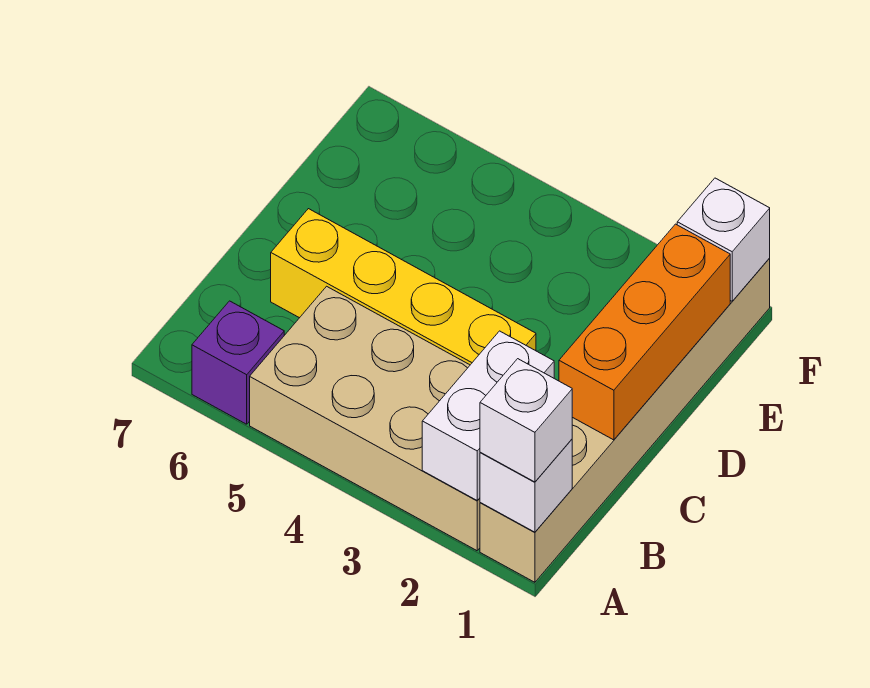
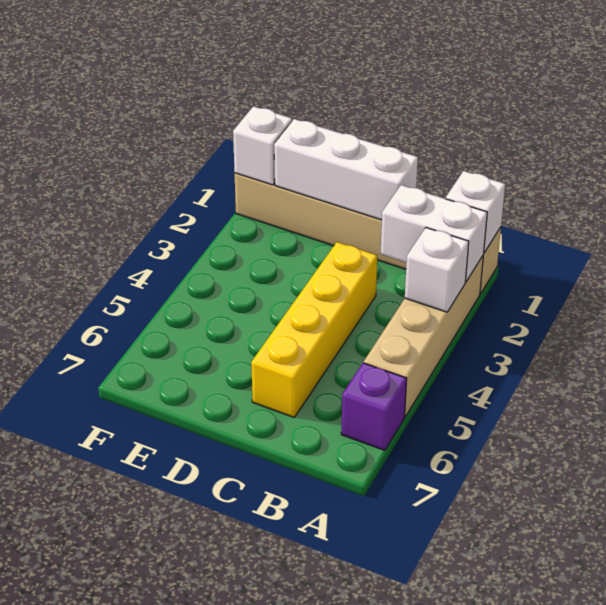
white 1x1 brick [480,359,572,482] -> white 1x1 brick moved to [405,228,469,312]
tan 2x4 brick [250,286,480,551] -> tan 1x4 brick [364,256,483,417]
orange 1x3 brick [559,224,730,440] -> white 1x3 brick [274,119,418,220]

